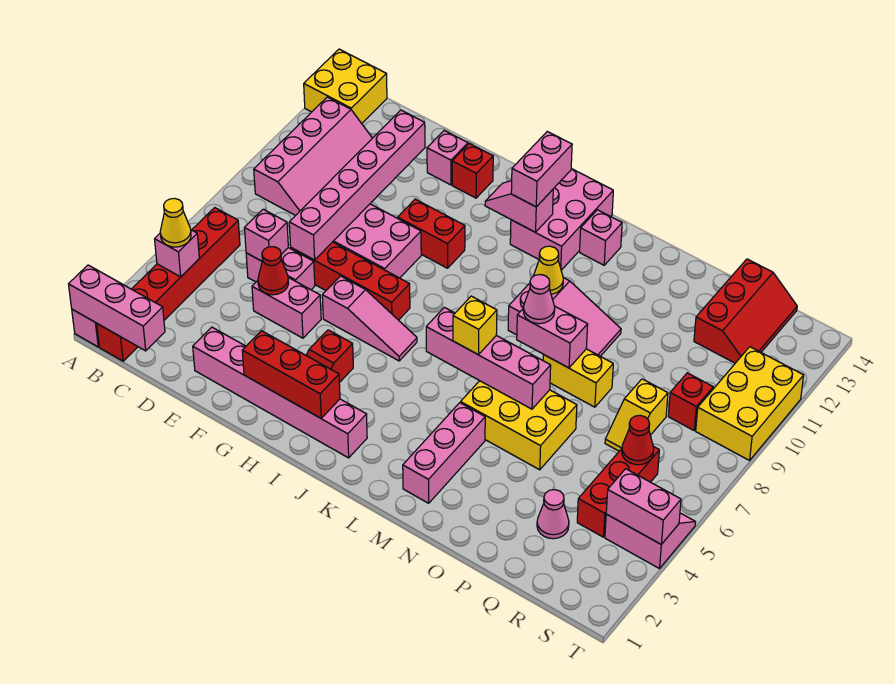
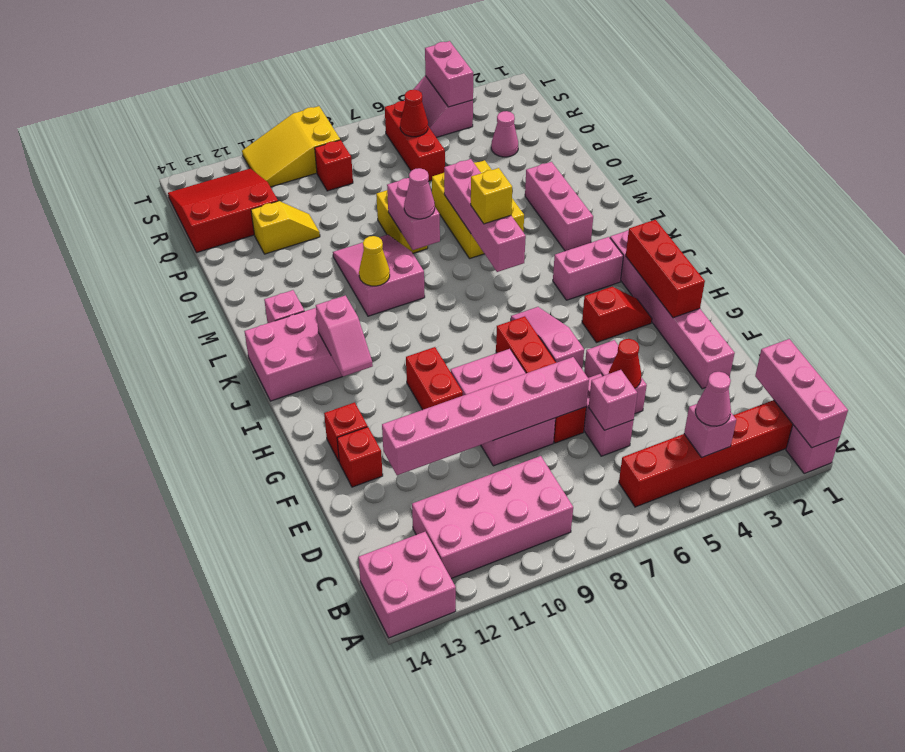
yellow 2x2 brick [304,49,387,123] -> pink 2x2 brick [358,532,456,638]
yellow 1x1 cone [160,198,191,247] -> pink 1x1 cone [696,372,731,426]
pink 2x4 slope [254,97,372,216] -> pink 2x4 brick [412,456,573,579]
pink 1x1 brick [427,131,468,185] -> red 1x1 brick [337,427,383,487]
pink 1x2 brick [511,132,572,207] -> pink 1x2 brick moved to [553,237,623,300]
pink 1x3 brick [403,403,485,503] -> pink 1x3 brick turned to [525,162,593,251]
yellow 1x2 slope [605,379,668,451] -> yellow 1x2 slope moved to [251,201,320,254]
red 2x3 slope [694,259,797,363] -> red 3x3 slope [168,168,278,253]
red 1x3 brick [577,446,659,537] -> red 1x3 brick turned to [385,101,445,182]
yellow 2x3 brick [696,347,804,460] -> yellow 2x3 slope [242,106,340,187]

